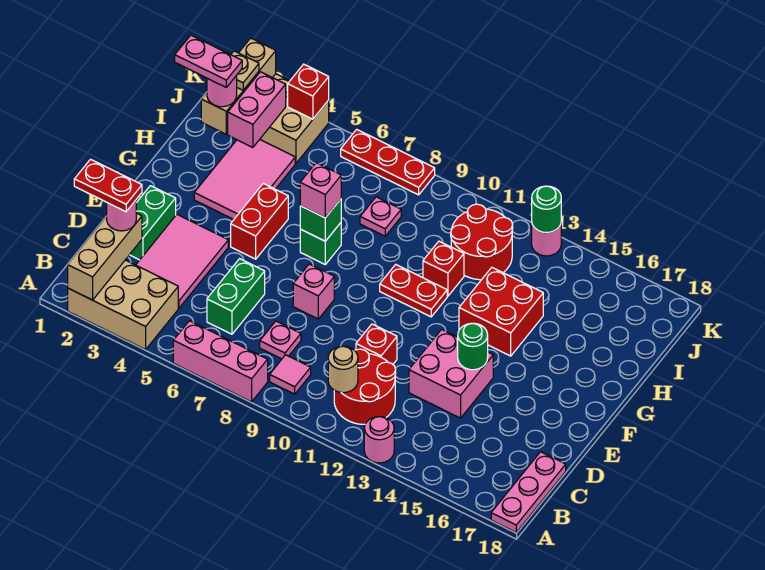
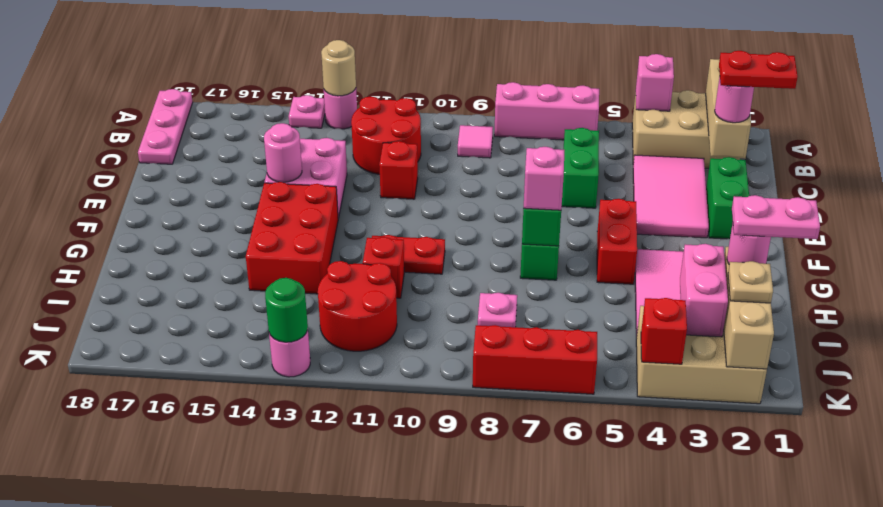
tan 1x1 round brick [328,346,358,393] -> tan 1x1 round brick moved to [321,40,356,96]
pink 1x1 plate [260,321,301,359] -> pink 1x1 plate moved to [289,95,325,128]
pink 1x1 brick [293,264,334,319] -> pink 1x1 brick moved to [636,54,674,111]
green 1x1 round brick [458,323,488,370] -> pink 1x1 round brick [264,123,302,182]
red 2x2 brick [459,268,543,356] -> red 2x3 brick [246,182,338,294]
red 1x3 plate [341,129,435,195] -> red 1x3 brick [473,325,597,394]

